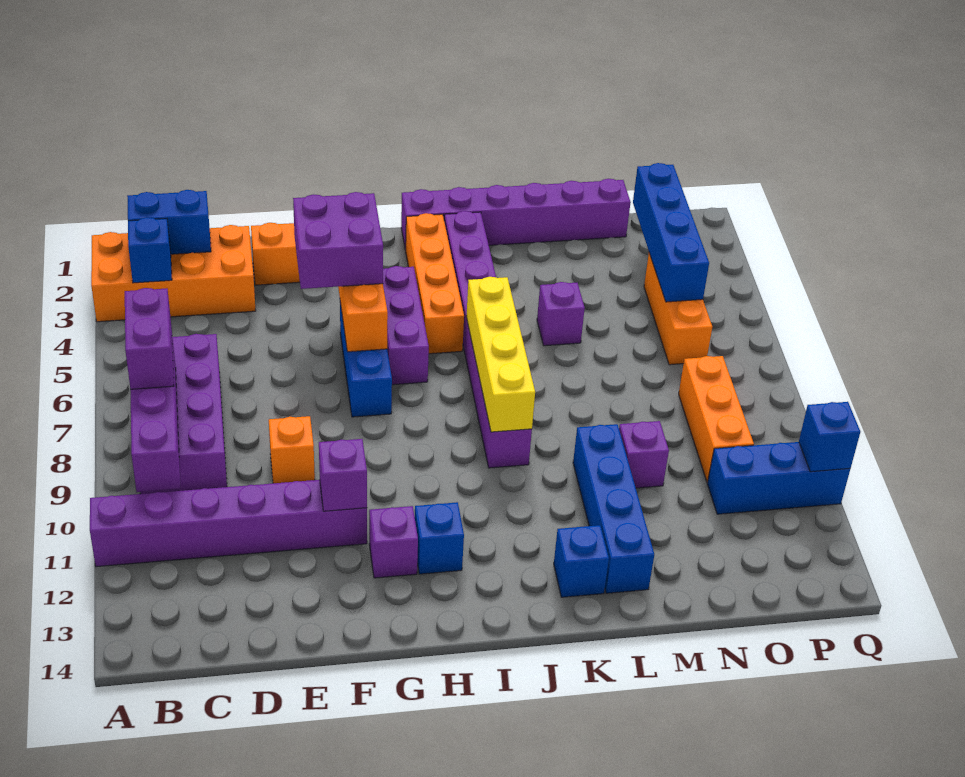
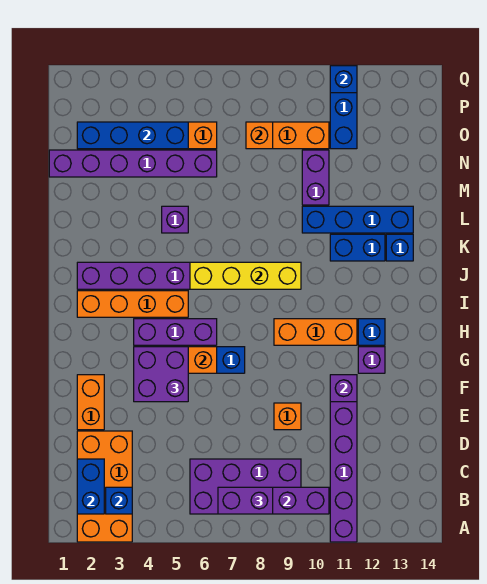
none -> orange 1x3 brick [274,319,357,345]
purple 1x6 brick [401,179,631,250] -> purple 1x6 brick turned to [49,150,217,177]
none -> blue 1x2 brick [330,234,385,261]
purple 1x1 brick [619,421,669,488] -> purple 1x2 brick [302,150,329,205]
none -> orange 1x1 brick [246,122,273,149]

